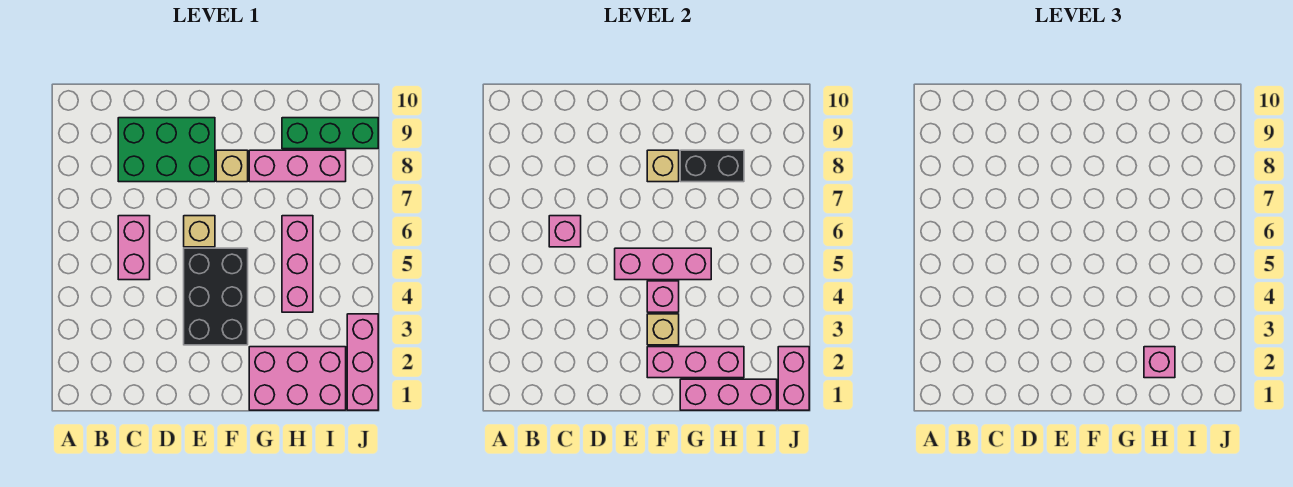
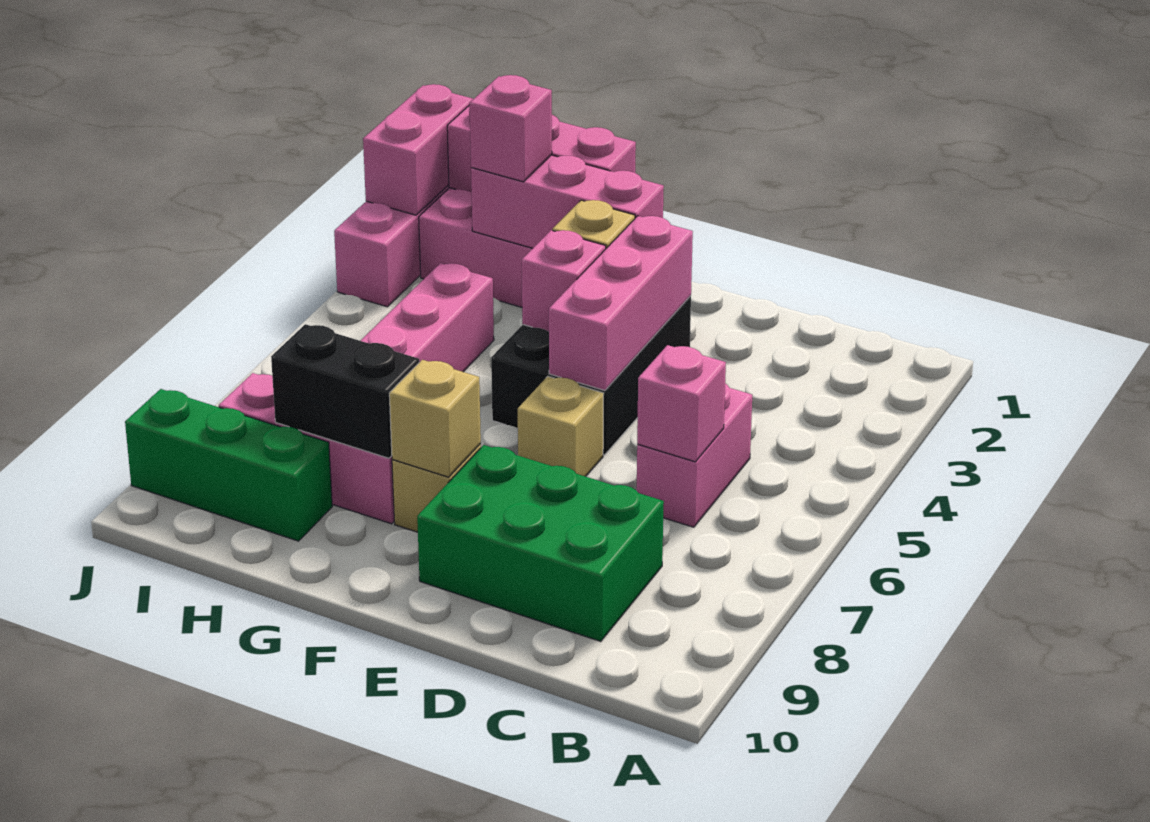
pink 1x3 brick [615,248,711,280] -> pink 1x3 brick turned to [549,216,693,391]

